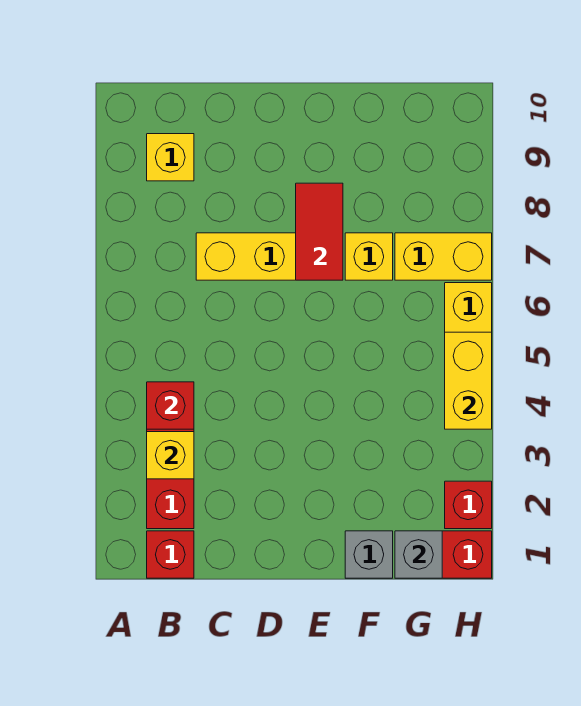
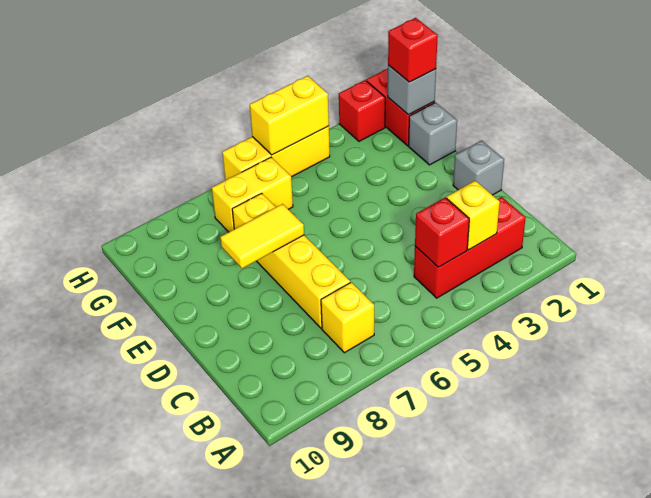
red 1x1 brick [147,531,194,578] -> red 1x1 brick moved to [388,18,438,82]
yellow 1x1 brick [147,134,194,181] -> yellow 1x1 brick moved to [321,282,374,353]
none -> grey 1x1 brick [453,141,504,195]
red 1x2 tile [296,183,343,280] -> yellow 1x2 tile [220,204,304,268]
yellow 1x2 brick [395,233,492,280] -> yellow 1x2 brick turned to [212,157,293,232]

